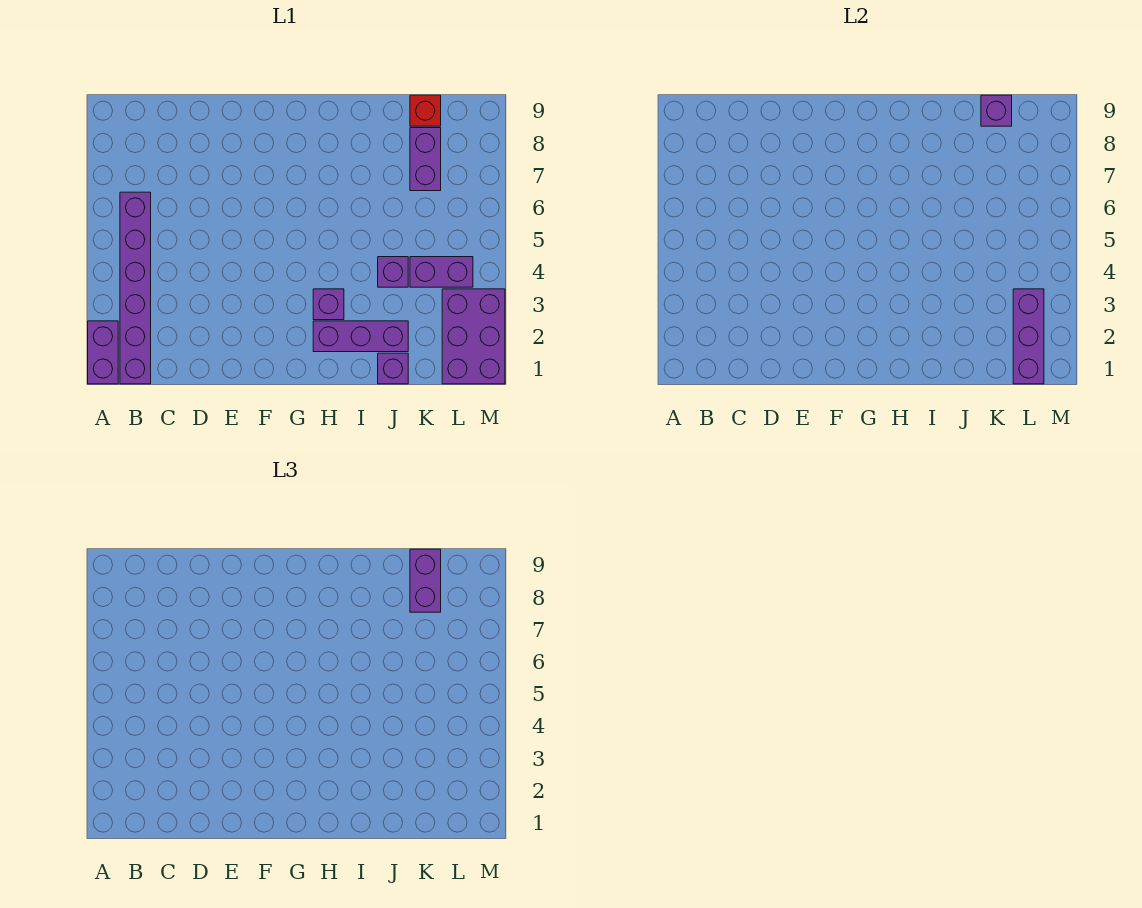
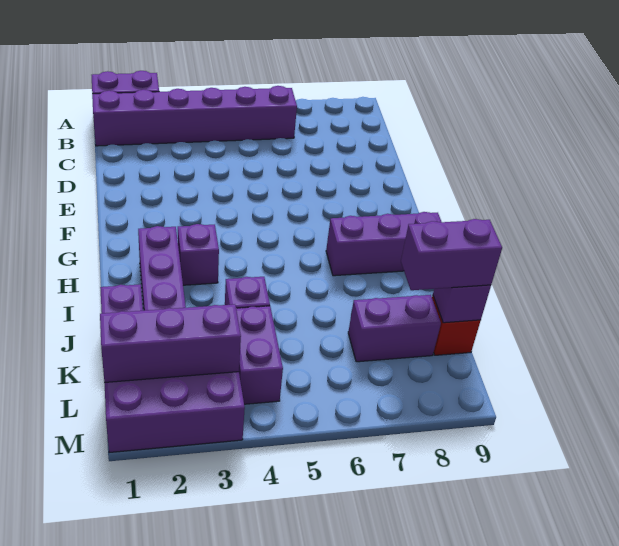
none -> purple 1x3 brick [326,212,441,276]

